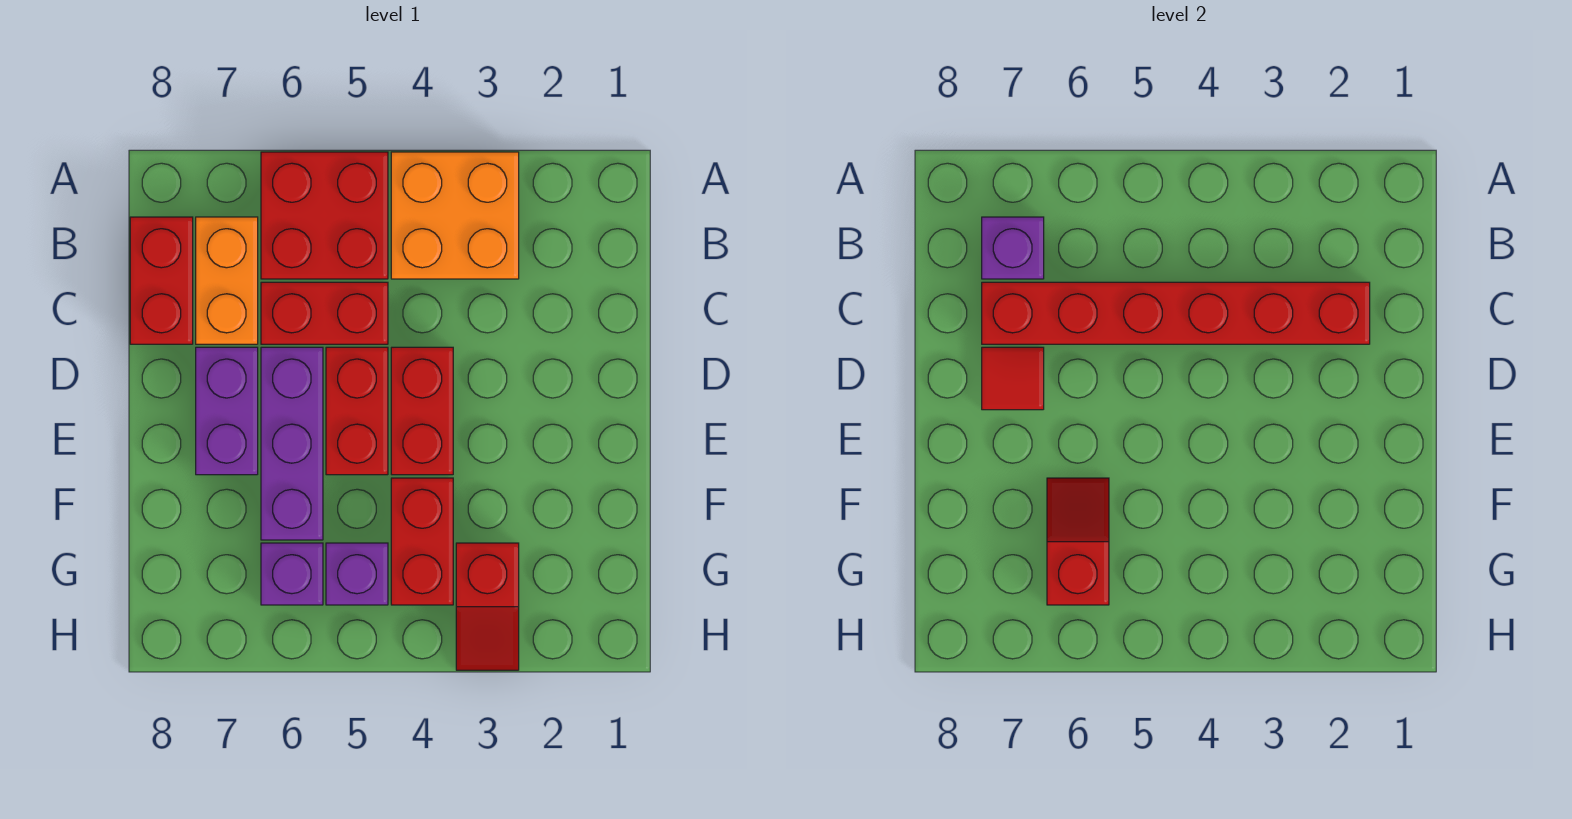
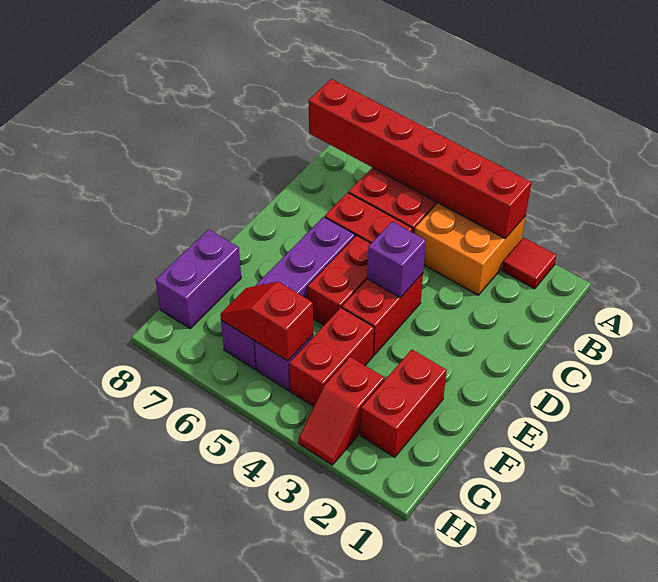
orange 1x2 brick [196,217,258,344] -> none
purple 1x1 brick [982,217,1044,279] -> purple 1x1 brick moved to [367,222,426,298]
red 1x2 brick [130,217,193,344] -> red 1x2 brick moved to [360,350,447,457]
red 1x6 brick [982,282,1370,344] -> red 1x6 brick moved to [309,79,531,238]
purple 1x2 brick [196,347,258,475] -> purple 1x2 brick moved to [156,229,241,329]
red 1x1 tile [982,347,1044,410] -> red 1x1 tile moved to [502,238,556,289]
red 1x2 slope [1047,478,1109,605] -> red 1x2 slope turned to [220,282,313,361]

